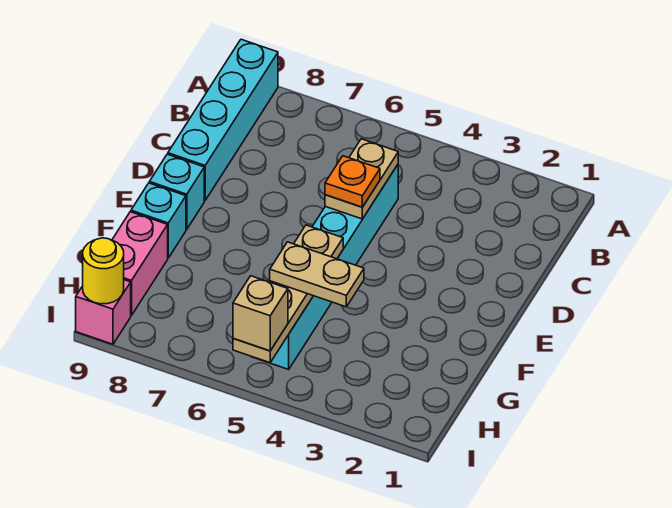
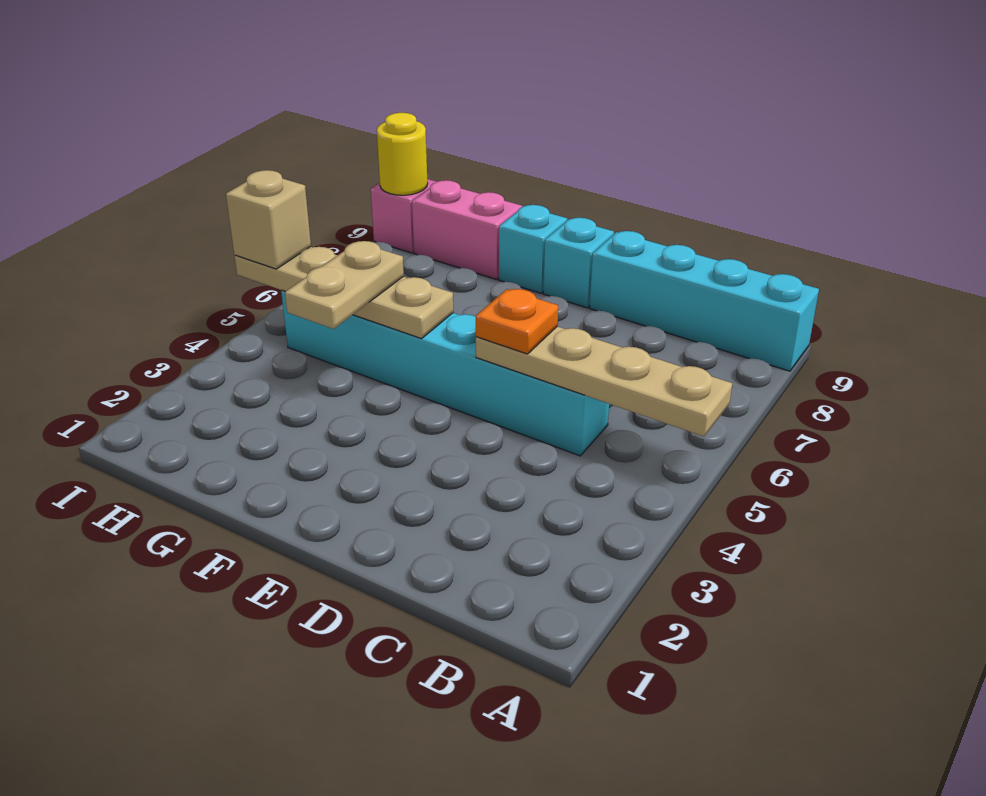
tan 1x2 plate [325,139,398,219] -> tan 1x4 plate [476,326,732,436]

